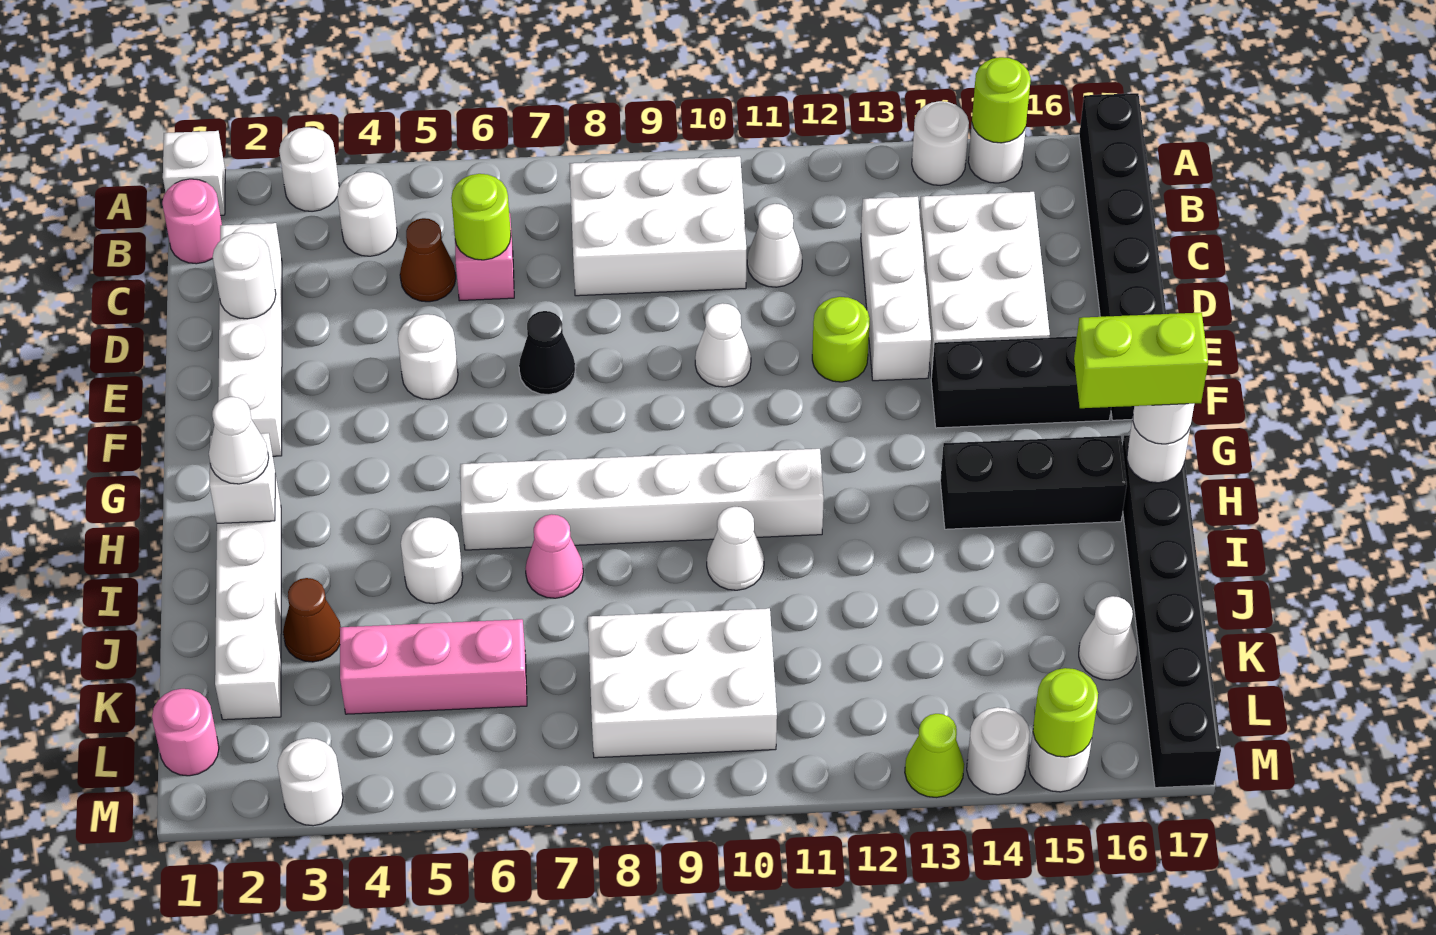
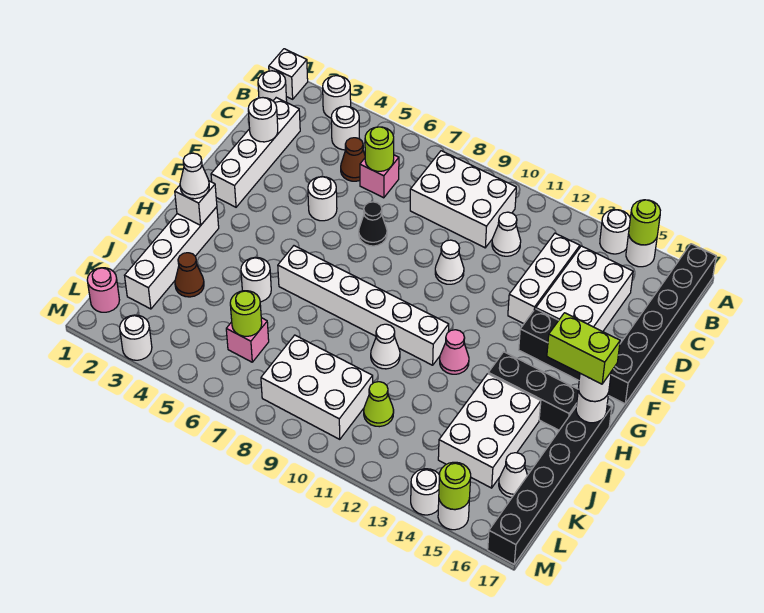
pink 1x1 round brick [162,179,222,264] -> white 1x1 round brick [258,71,287,102]
lime 1x1 round brick [812,297,870,382] -> lime 1x1 round brick moved to [230,291,262,336]
pink 1x1 cone [525,514,583,598] -> pink 1x1 cone moved to [440,330,469,374]
none -> white 2x3 brick [438,374,541,488]
pink 1x3 brick [340,619,527,714] -> pink 1x1 brick [226,318,269,362]
lime 1x1 cone [905,714,964,797] -> lime 1x1 cone moved to [364,382,394,427]

